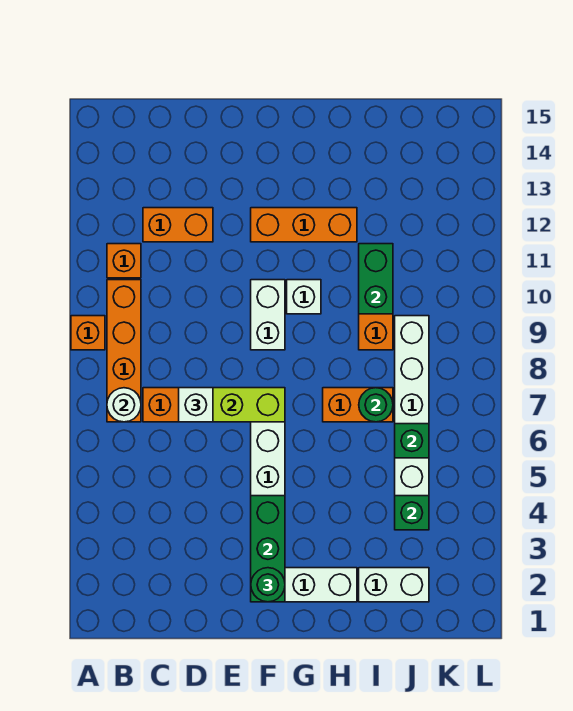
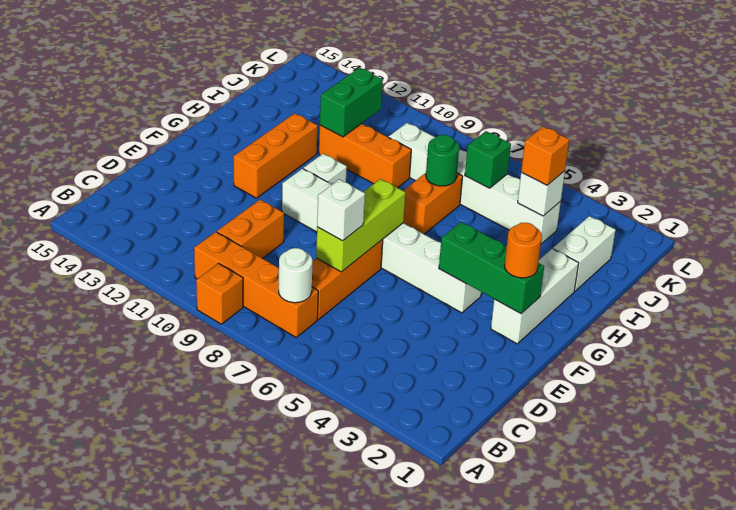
orange 1x1 brick [107,244,141,278] -> orange 1x1 brick moved to [521,127,569,185]
orange 1x2 brick [143,208,213,242] -> orange 1x2 brick moved to [217,200,284,259]
green 1x1 round brick [251,568,285,602] -> orange 1x1 round brick [504,223,542,278]
green 1x2 brick [359,244,393,314] -> green 1x2 brick turned to [320,68,383,137]
green 1x1 brick [395,496,429,530] -> white 1x1 brick [518,171,565,216]

